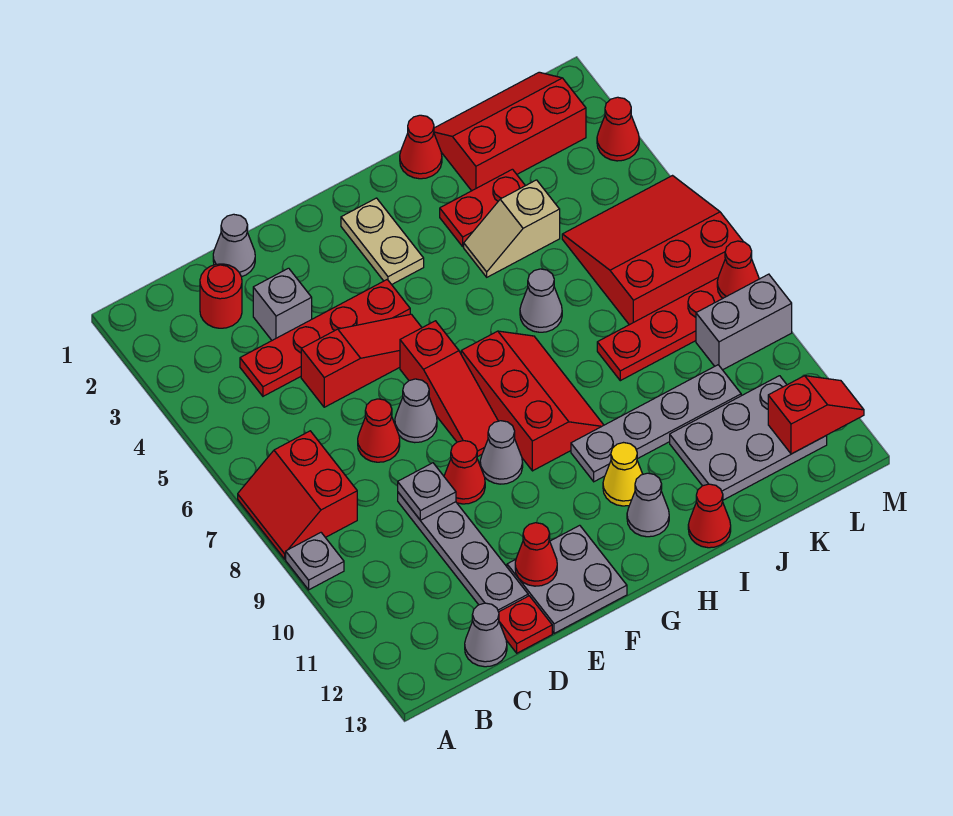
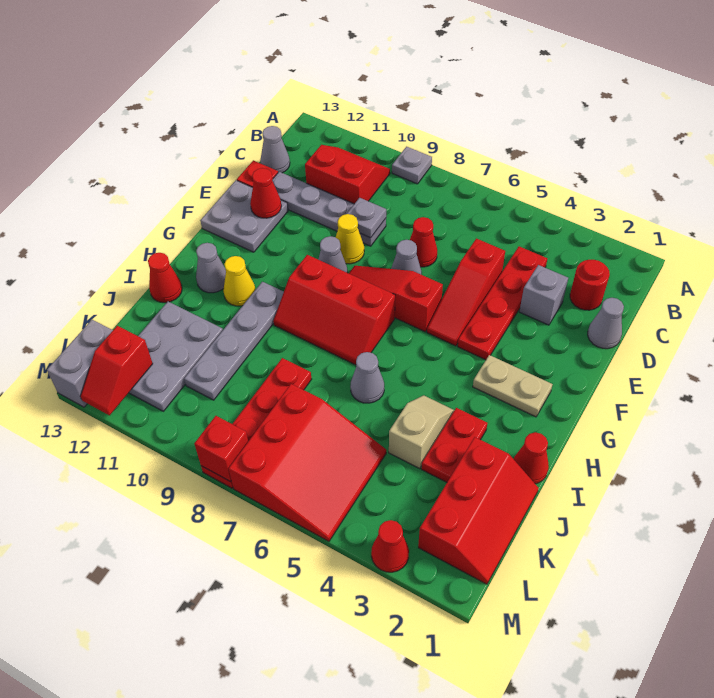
red 2x2 slope [238,431,357,559] -> red 2x2 slope moved to [305,145,390,204]
red 1x1 cone [444,441,485,504] -> yellow 1x1 cone [336,214,364,264]
grey 1x2 brick [696,274,792,370] -> grey 1x2 brick moved to [47,320,113,407]
red 1x1 cone [717,241,759,298] -> red 1x1 brick [194,416,248,482]

